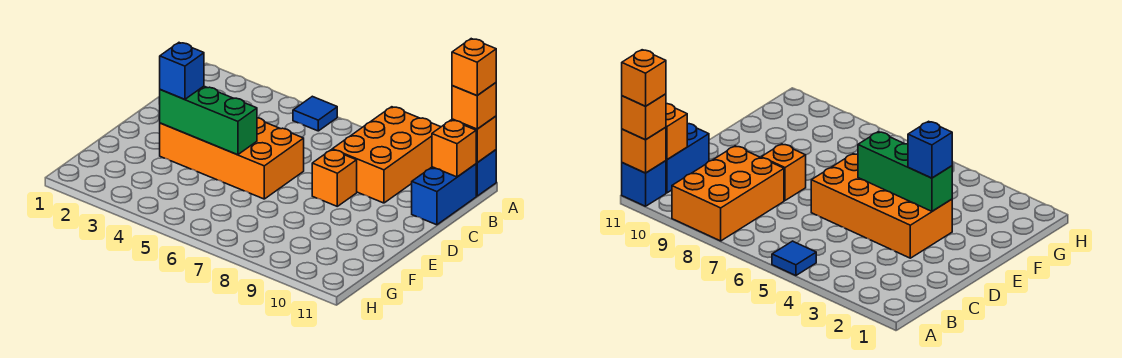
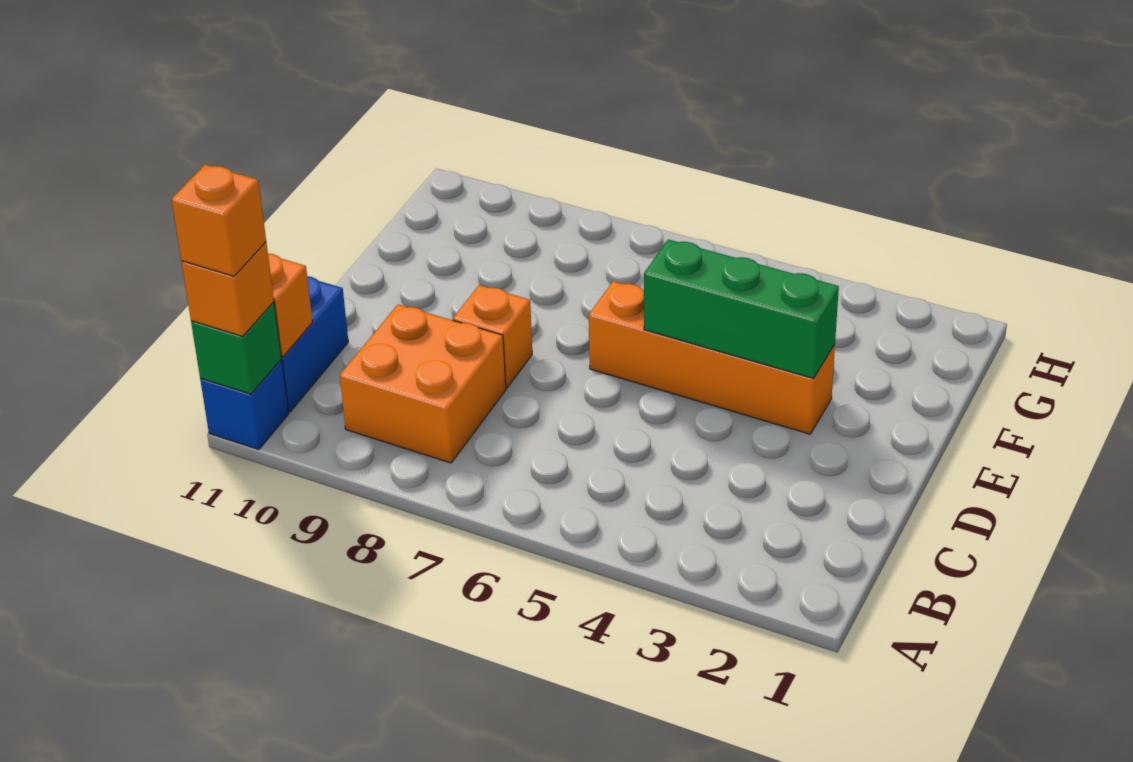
blue 1x1 tile [293,96,337,131] -> none
orange 2x3 brick [332,107,440,203] -> orange 2x2 brick [340,304,506,463]
orange 1x1 brick [452,116,496,163] -> green 1x1 brick [191,302,282,394]
orange 2x4 brick [160,118,304,199] -> orange 1x4 brick [589,281,835,434]
blue 1x1 brick [160,43,204,99] -> none

